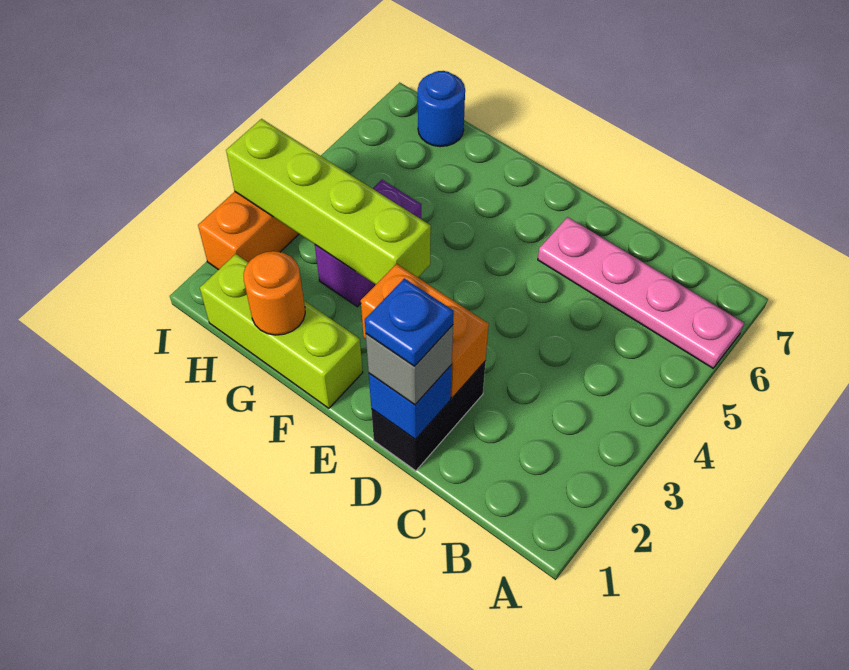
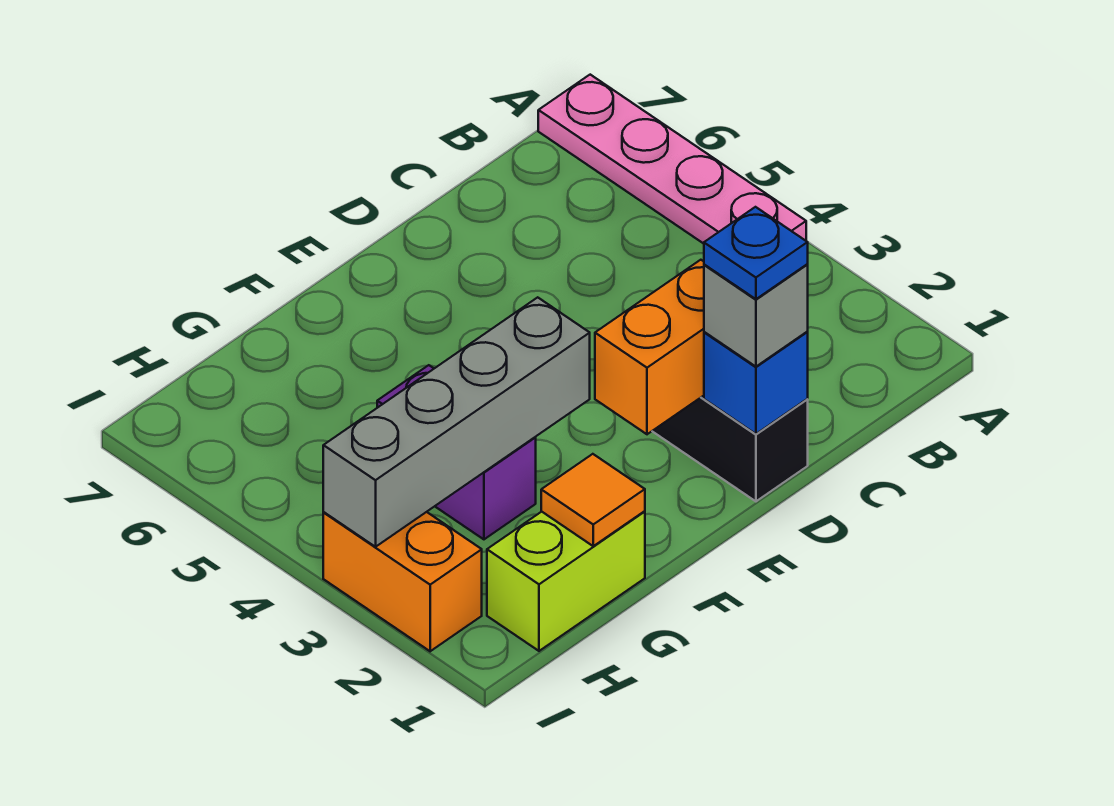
pink 1x4 plate [538,217,744,368] -> pink 1x4 plate turned to [538,75,806,244]
lime 1x3 brick [200,254,363,408] -> lime 1x2 brick [487,511,645,651]
lime 1x4 brick [226,119,431,285] -> grey 1x4 brick [323,297,590,547]
orange 1x1 round brick [244,251,305,335] -> orange 1x1 tile [541,454,645,546]
blue 1x1 round brick [418,71,465,147] -> none

